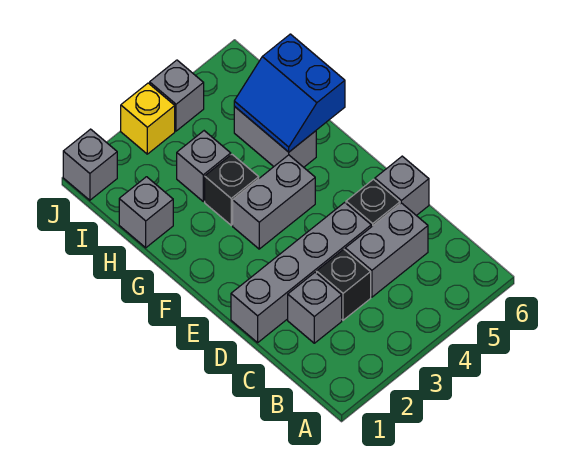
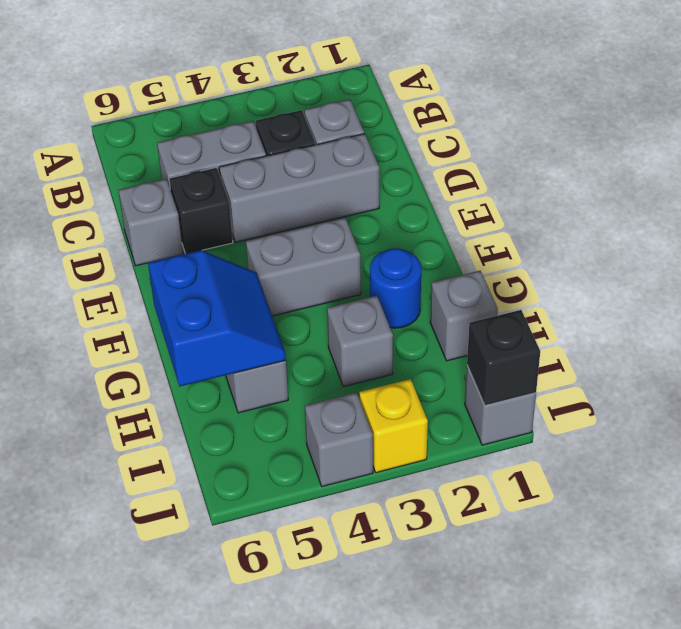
grey 1x4 brick [231,202,371,343] -> grey 1x3 brick [219,134,379,242]
none -> blue 1x1 round brick [370,248,421,328]
black 1x1 brick [205,155,259,225] -> black 1x1 brick moved to [467,310,540,406]

